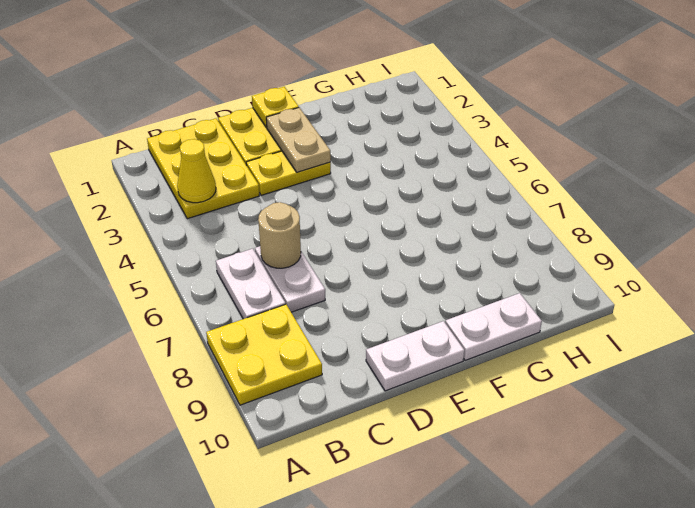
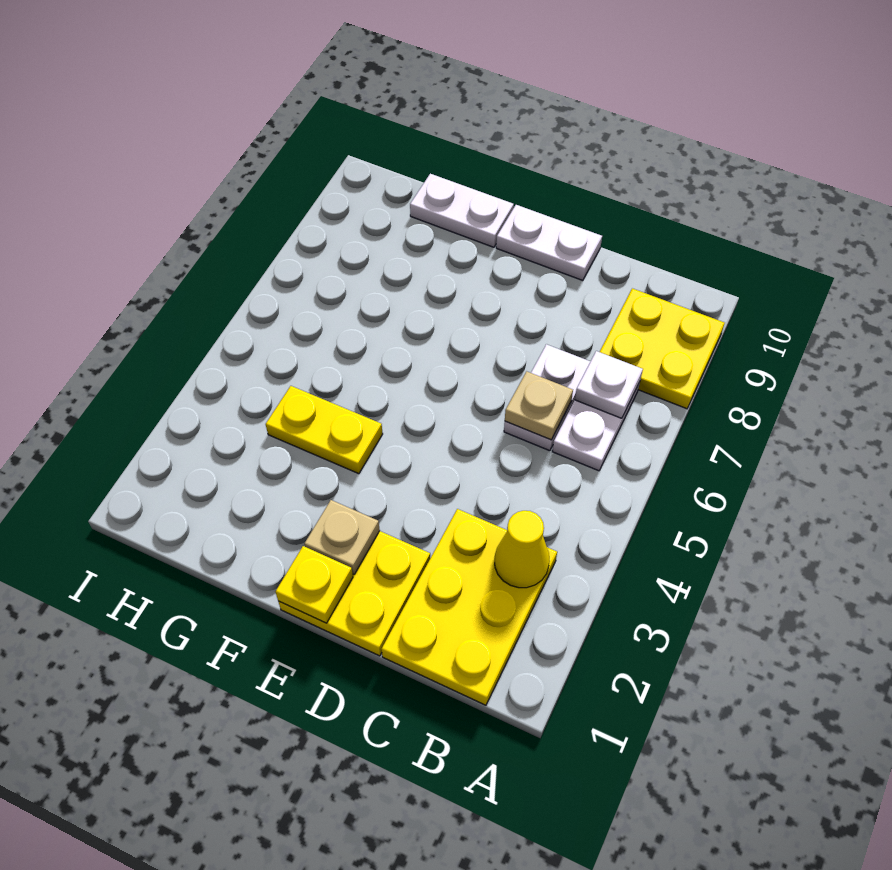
none -> white 1x1 plate [575,351,643,418]
tan 1x1 round brick [258,202,301,268] -> tan 1x1 plate [505,371,573,440]
yellow 1x2 plate [246,151,331,195] -> yellow 1x2 plate moved to [266,386,383,474]
tan 1x2 plate [266,107,331,172] -> tan 1x1 plate [305,500,380,574]

